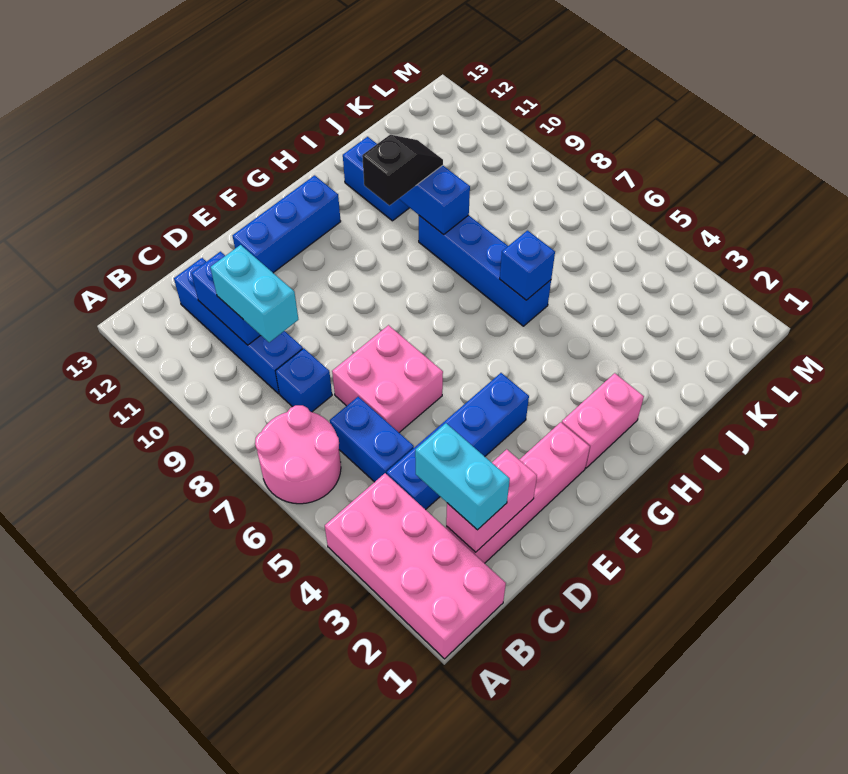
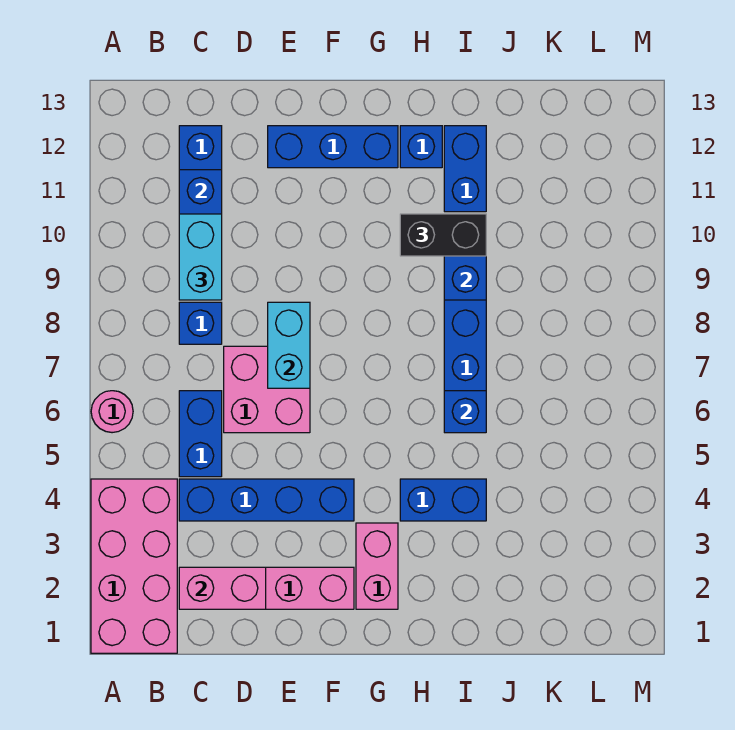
pink 2x2 round brick [255,405,341,504] -> pink 1x1 round brick [91,391,133,433]
cyan 1x2 brick [415,423,510,530] -> cyan 1x2 brick moved to [268,302,310,388]
pink 1x2 brick [562,373,644,468] -> pink 1x2 brick turned to [356,523,398,609]
none -> blue 1x2 brick [400,479,486,521]
black 1x2 slope [362,135,443,205] -> black 1x2 brick [400,214,486,256]
none -> blue 1x1 brick [400,126,442,168]

